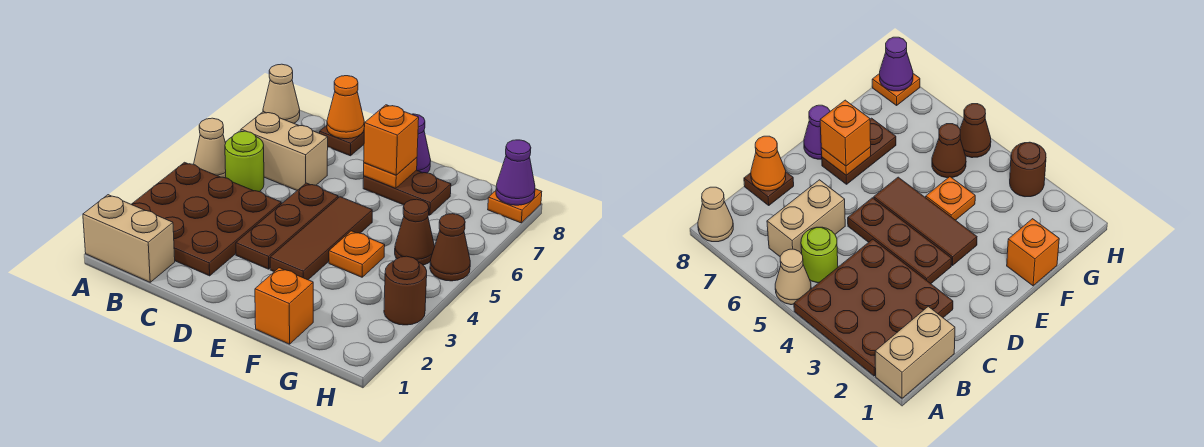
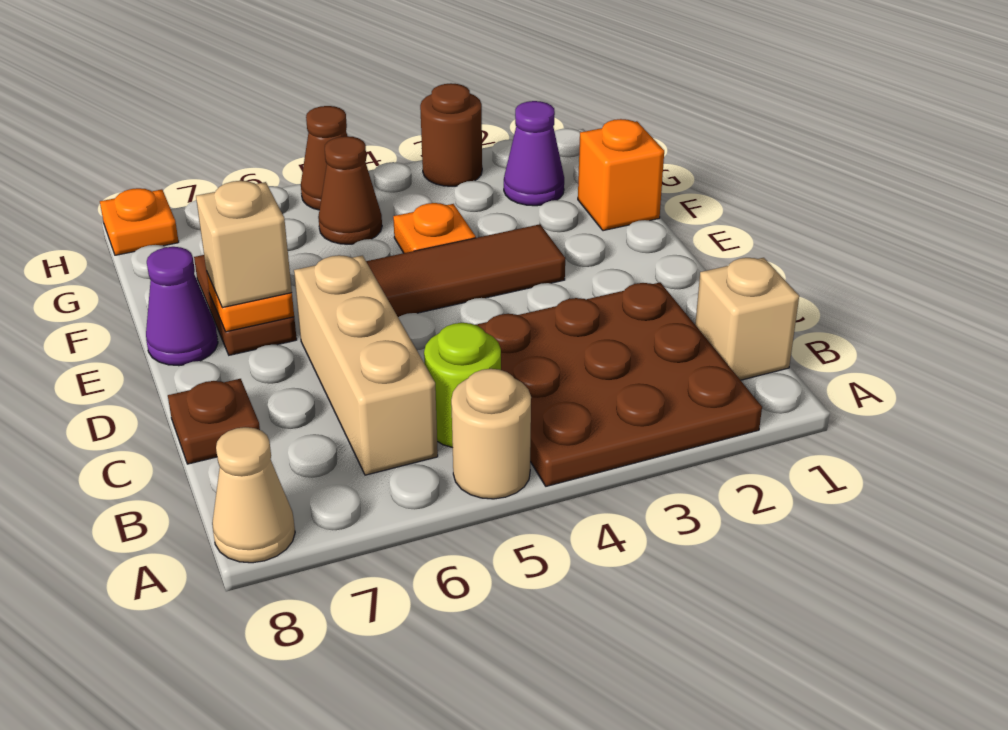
tan 1x2 brick [83,195,175,282] -> tan 1x1 brick [695,258,799,380]
tan 1x1 cone [194,118,226,178] -> tan 1x1 round brick [451,369,531,499]
tan 1x2 brick [241,112,328,190] -> tan 1x3 brick [294,255,438,475]
orange 1x1 cone [327,76,364,139] -> none
brown 1x3 plate [236,183,338,269] -> none
orange 1x1 brick [364,105,419,175] -> tan 1x1 brick [196,181,292,308]
purple 1x1 cone [496,140,535,205] -> purple 1x1 cone moved to [504,101,564,206]

